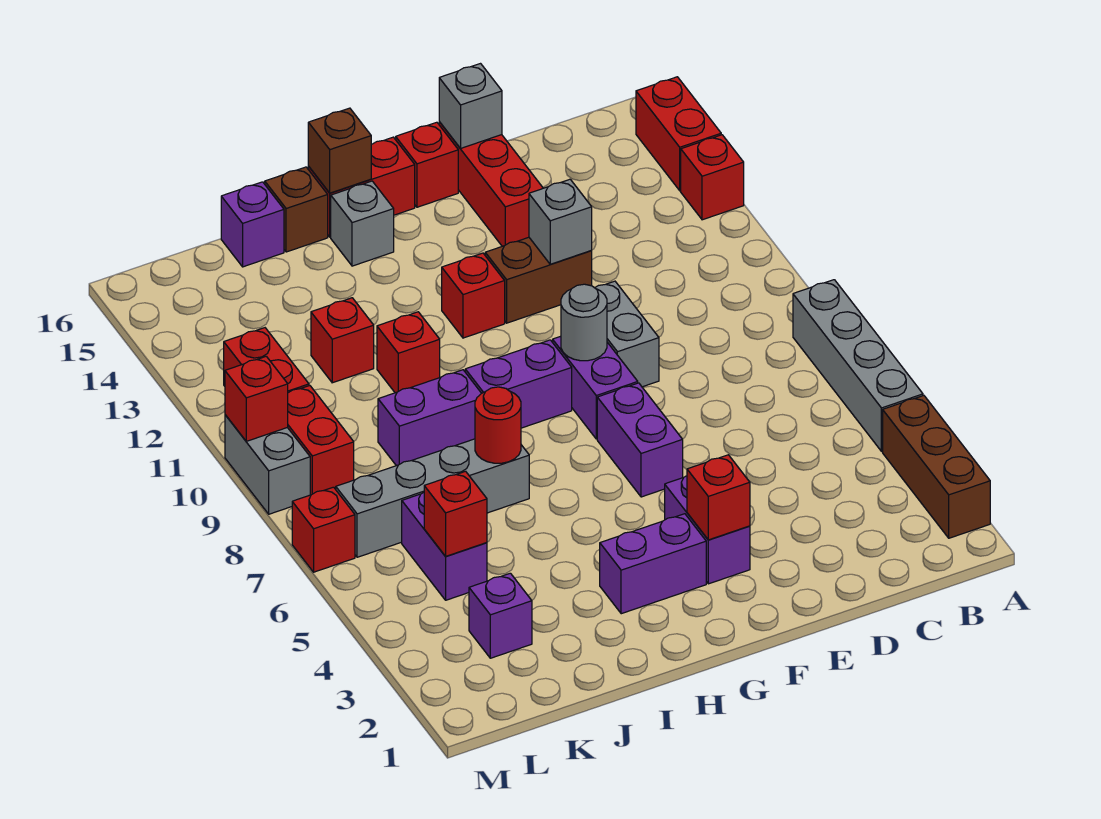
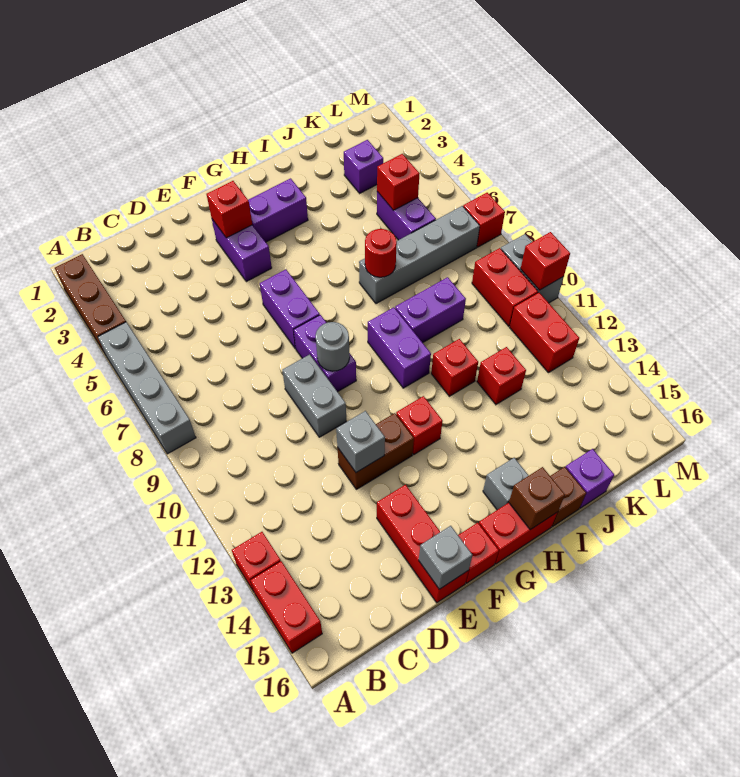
purple 1x2 brick [465,340,572,428] -> purple 1x2 brick turned to [368,307,431,388]

